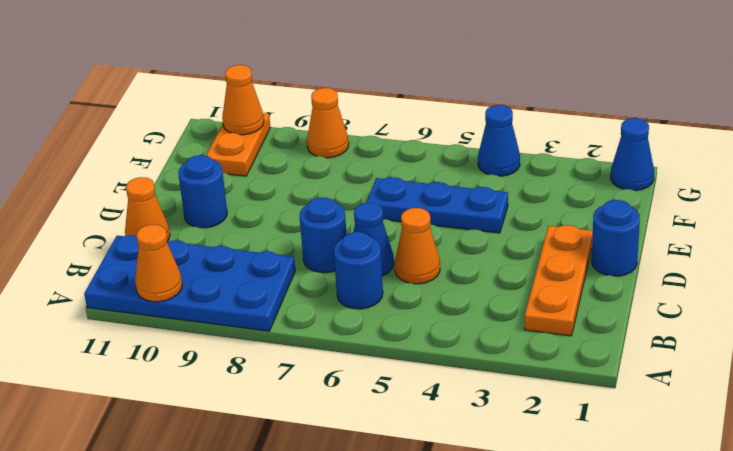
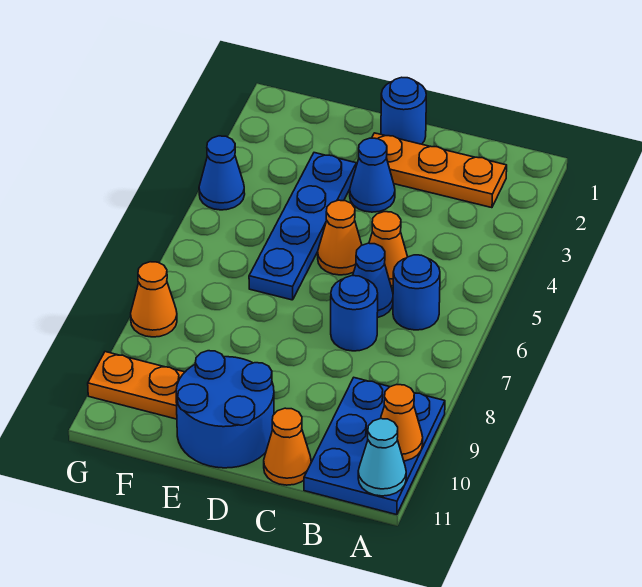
blue 2x4 plate [84,235,295,331] -> blue 2x3 plate [304,378,445,515]
none -> cyan 1x1 cone [358,419,406,496]
blue 1x1 round brick [178,155,227,228] -> blue 2x2 round brick [176,351,274,468]
blue 1x3 plate [366,177,508,233] -> blue 1x4 plate [249,153,356,300]
blue 1x1 cone [611,118,654,191] -> blue 1x1 cone moved to [350,138,395,212]
orange 1x1 cone [222,65,264,135] -> orange 1x1 cone moved to [318,200,362,275]

